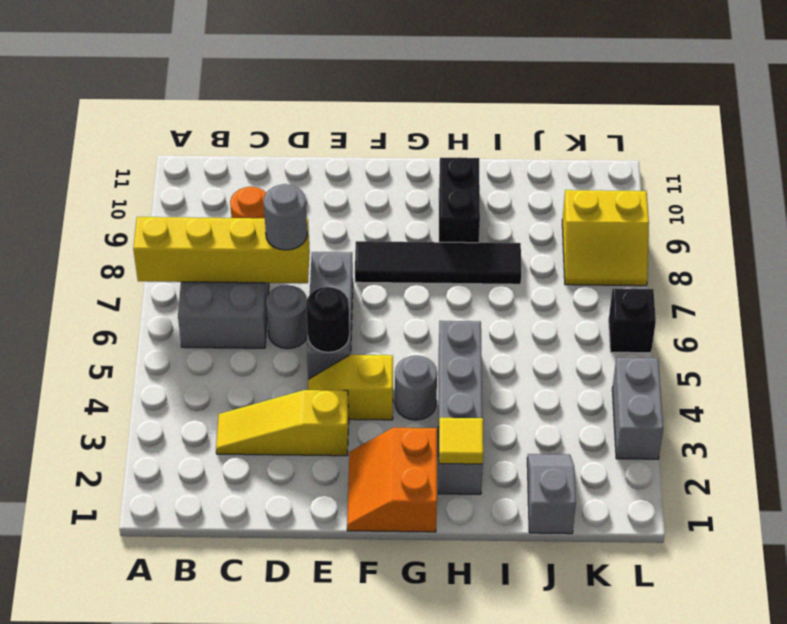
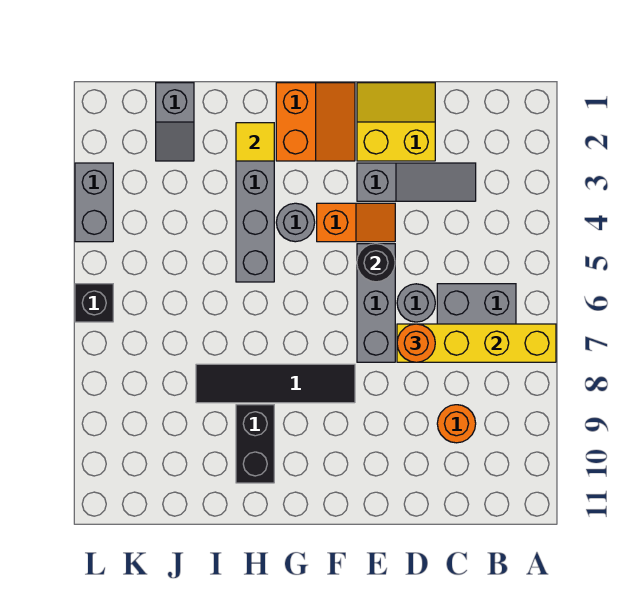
yellow 1x3 slope [216,390,349,456] -> grey 1x3 slope [357,163,476,201]
grey 1x1 round brick [264,184,307,250] -> orange 1x1 round brick [397,324,435,362]
yellow 1x2 slope [308,355,393,420] -> orange 1x2 slope [317,203,395,242]
yellow 2x2 slope [562,190,649,286] -> yellow 2x2 slope moved to [357,83,435,161]

